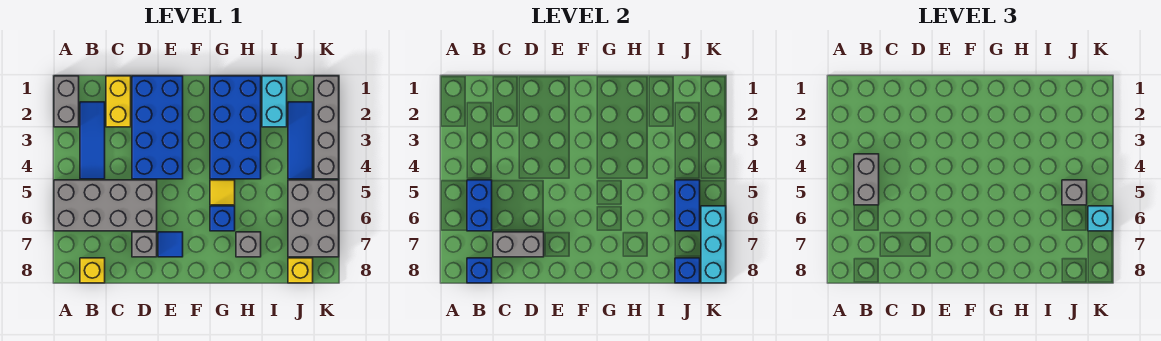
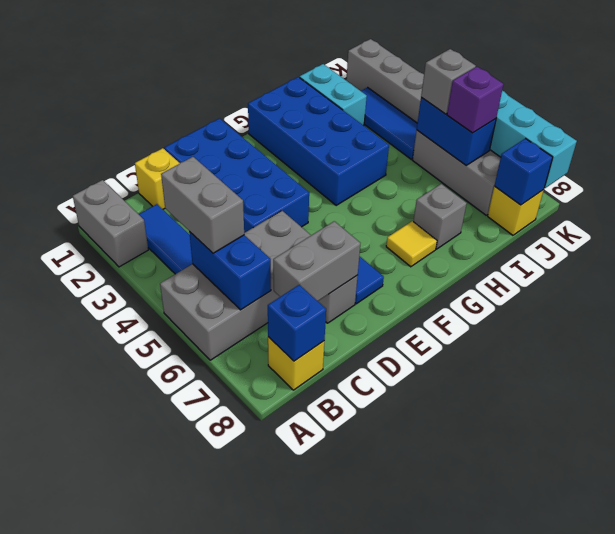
yellow 1x2 brick [106,76,131,127] -> yellow 1x1 brick [135,148,180,209]
yellow 1x1 tile [210,180,235,205] -> yellow 1x1 tile moved to [386,221,437,267]
blue 1x1 brick [210,206,235,231] -> none
none -> purple 1x1 brick [447,67,503,133]
cyan 1x1 brick [1088,206,1113,231] -> none

